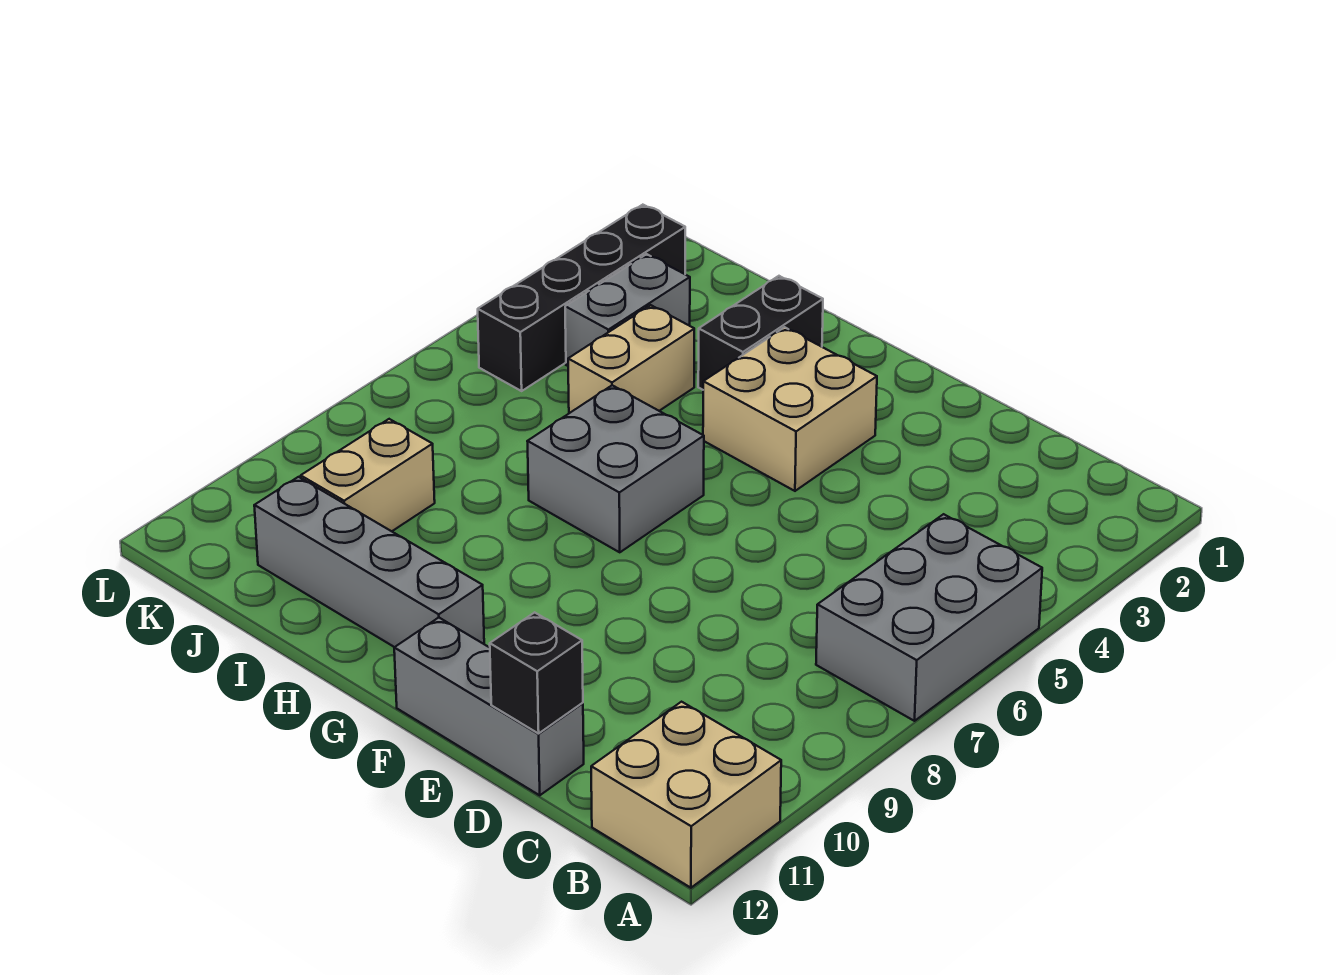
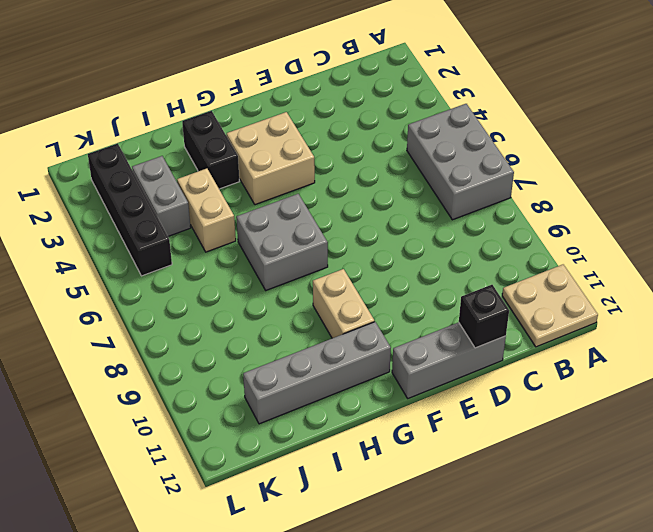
tan 2x2 brick [591,702,781,888] -> tan 2x2 plate [502,265,598,347]
tan 1x2 brick [301,419,435,531] -> tan 1x2 brick moved to [313,269,375,338]

